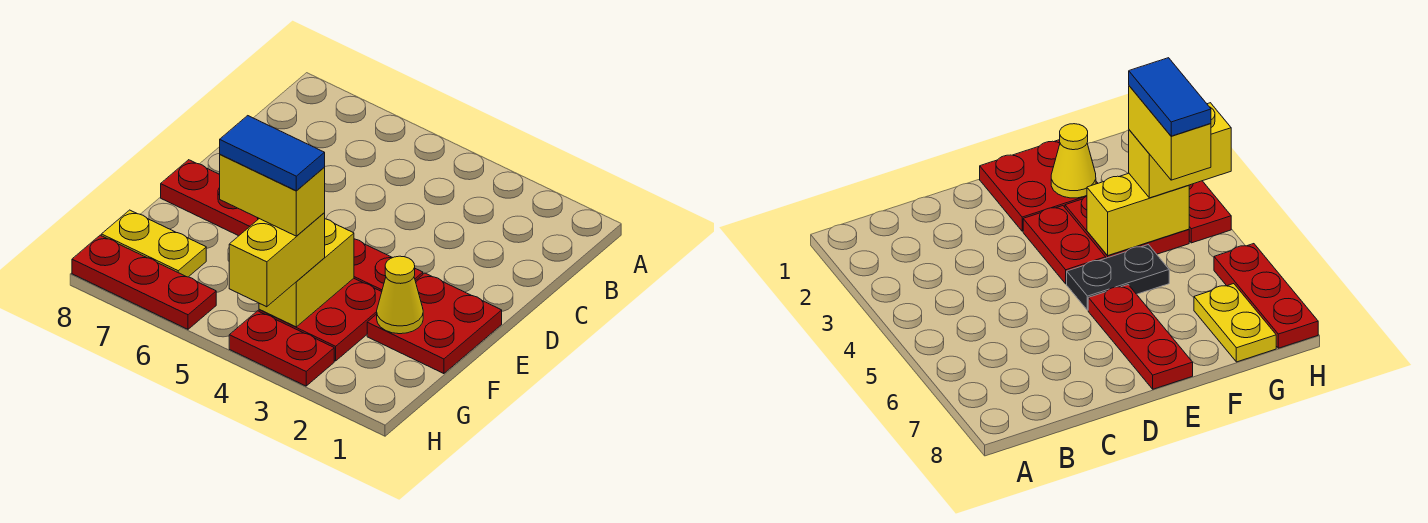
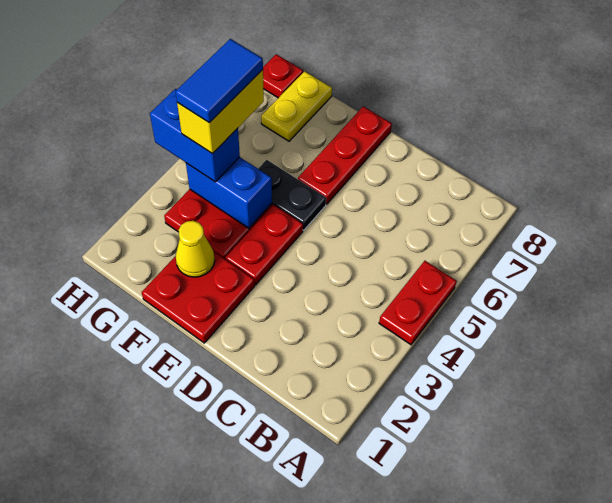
yellow 1x2 brick [259,219,354,327] -> blue 1x2 brick [186,157,272,228]
yellow 1x2 brick [229,213,325,307] -> blue 1x2 brick [150,89,240,182]
red 1x2 plate [229,311,334,386] -> red 1x2 plate moved to [379,261,457,345]
red 1x3 plate [72,235,216,329] -> red 1x1 plate [263,54,303,98]

